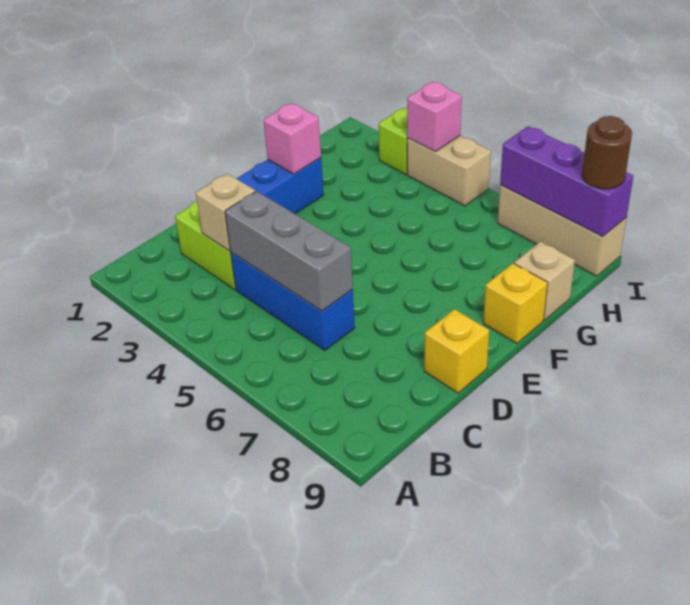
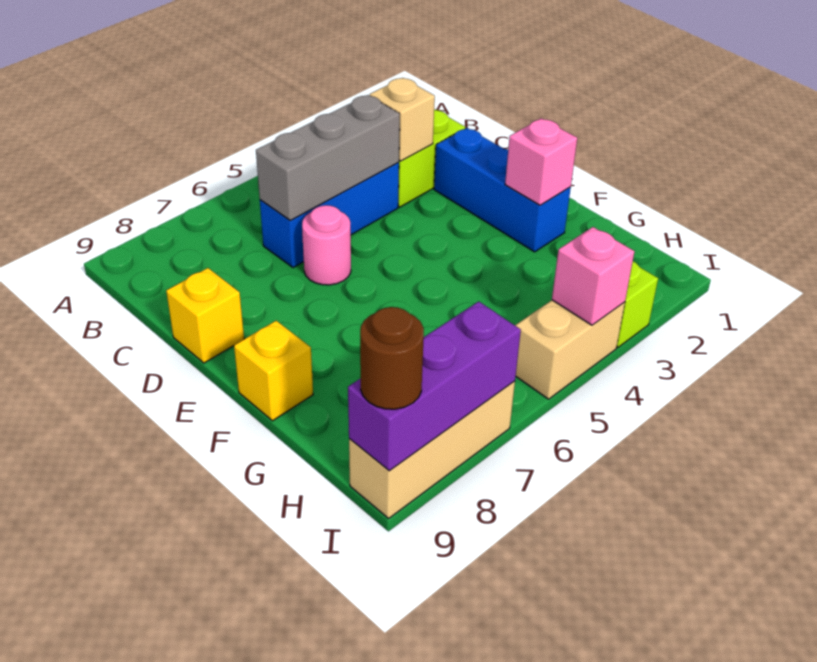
none -> pink 1x1 round brick [302,205,351,285]
tan 1x1 brick [514,242,575,320] -> none

